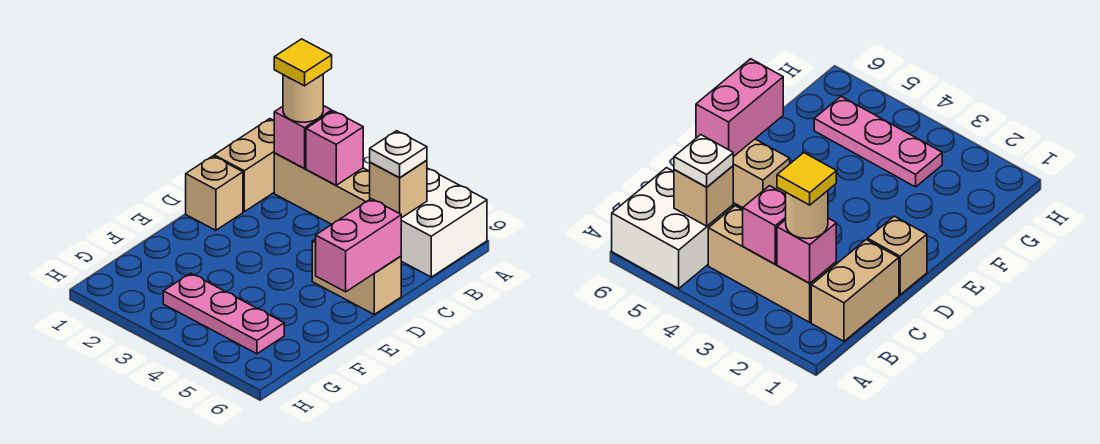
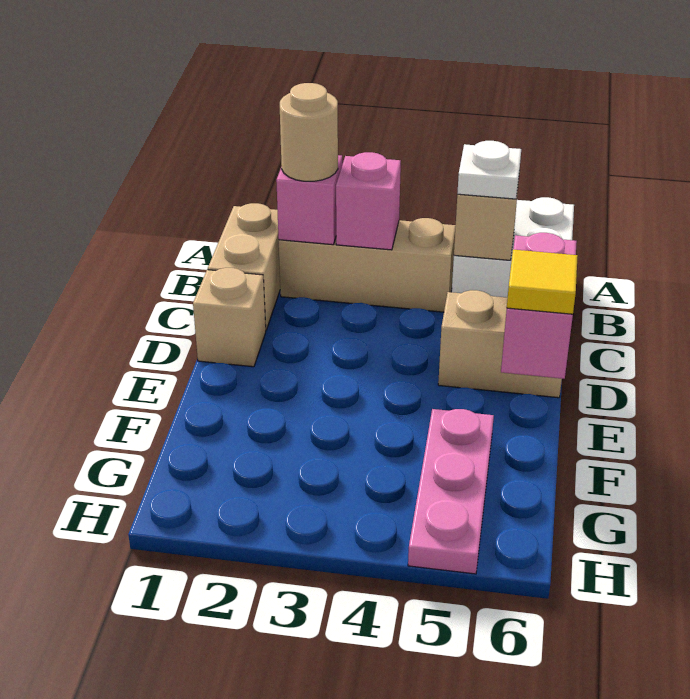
yellow 1x1 tile [274,39,332,86] -> yellow 1x1 tile moved to [507,250,578,314]
pink 1x3 plate [163,273,284,354] -> pink 1x3 plate turned to [408,409,494,574]

